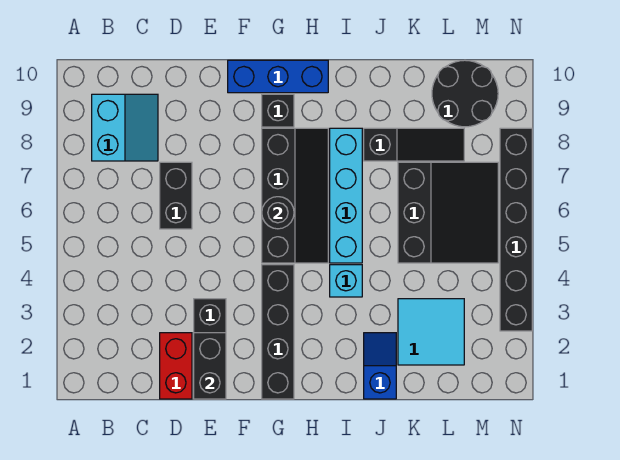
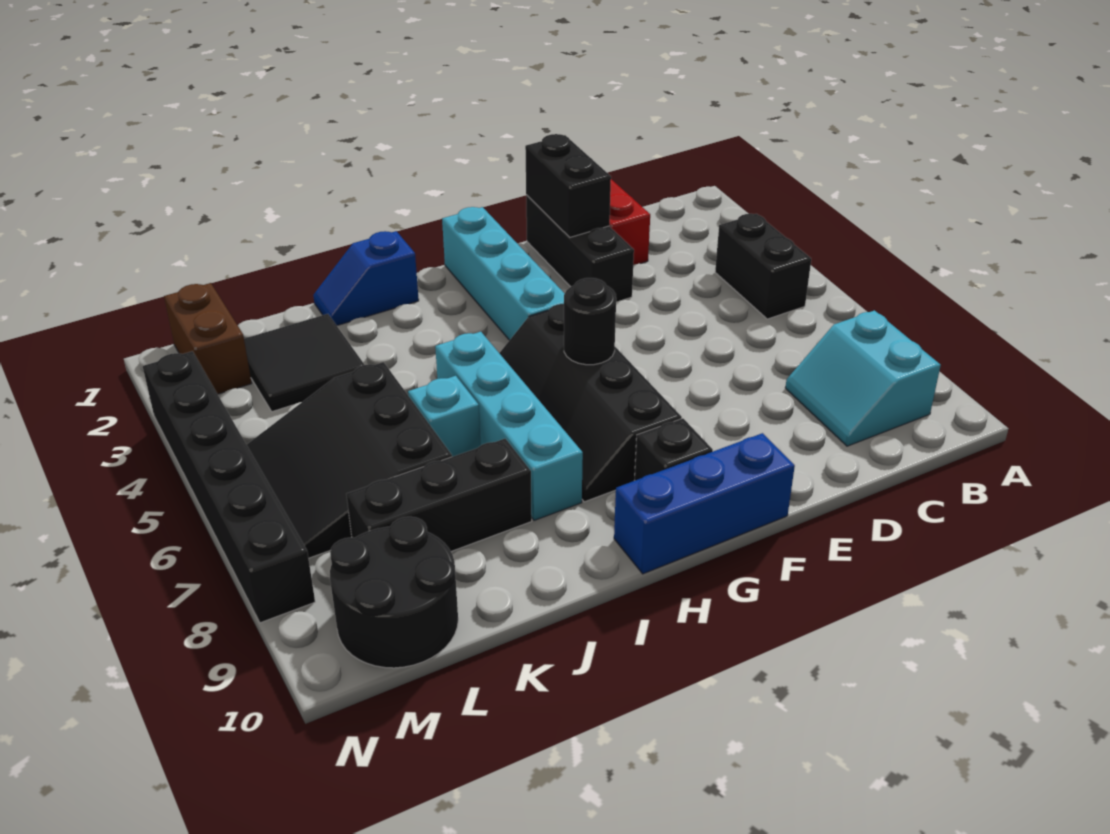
black 1x2 brick [160,162,192,229] -> black 1x2 brick moved to [715,214,811,319]
black 1x4 brick [262,265,294,399] -> cyan 1x4 brick [442,207,565,340]
cyan 1x1 brick [330,265,362,297] -> cyan 1x1 brick moved to [408,376,481,457]
blue 1x2 slope [364,333,396,399] -> blue 1x2 slope turned to [313,231,419,325]
black 1x3 slope [364,128,464,161] -> black 1x3 brick [346,439,532,551]
cyan 2x2 tile [398,299,464,365] -> black 2x2 tile [244,314,364,412]
none -> brown 1x2 brick [164,283,252,394]

